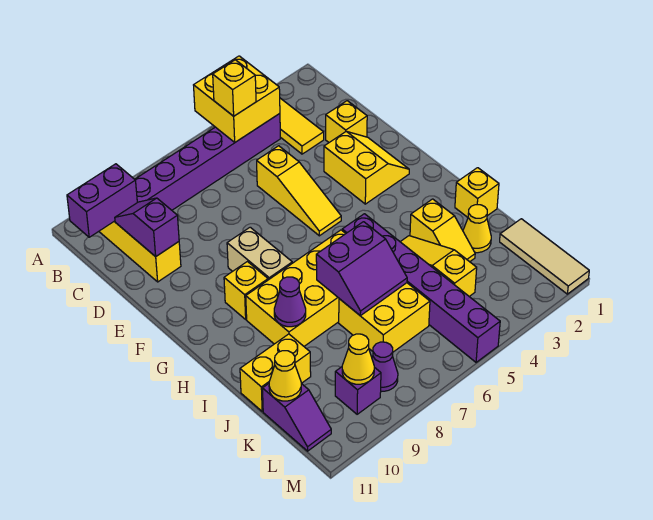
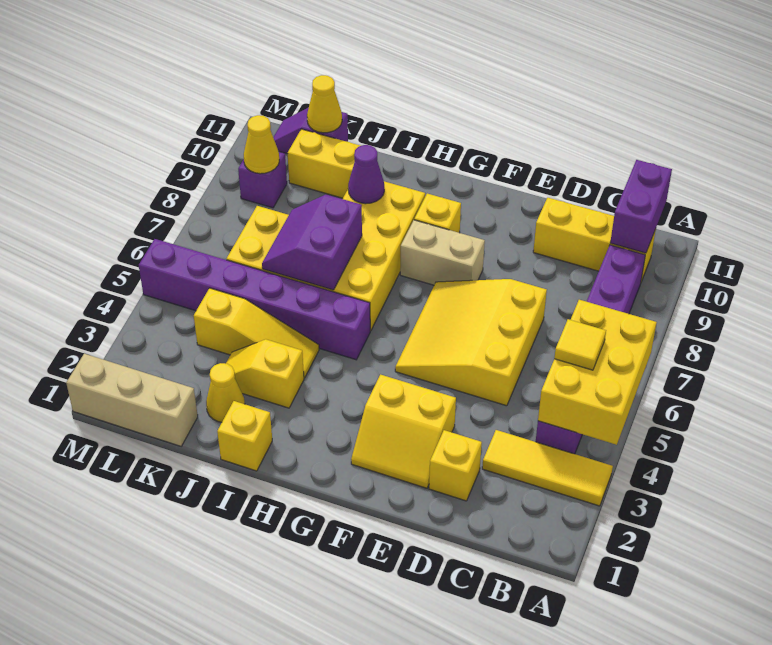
yellow 2x2 brick [194,56,280,142] -> yellow 2x3 brick [538,300,657,445]
yellow 1x1 brick [213,60,256,116] -> yellow 1x1 tile [554,319,606,370]
purple 1x2 slope [115,198,179,257] -> none
yellow 1x3 slope [257,146,341,236] -> yellow 3x3 slope [395,279,547,406]
yellow 1x2 brick [240,334,311,411] -> yellow 1x2 brick turned to [288,129,361,198]
tan 1x3 tile [500,219,589,294] -> tan 1x3 brick [66,354,198,446]
purple 1x1 cone [372,342,398,391] -> none

